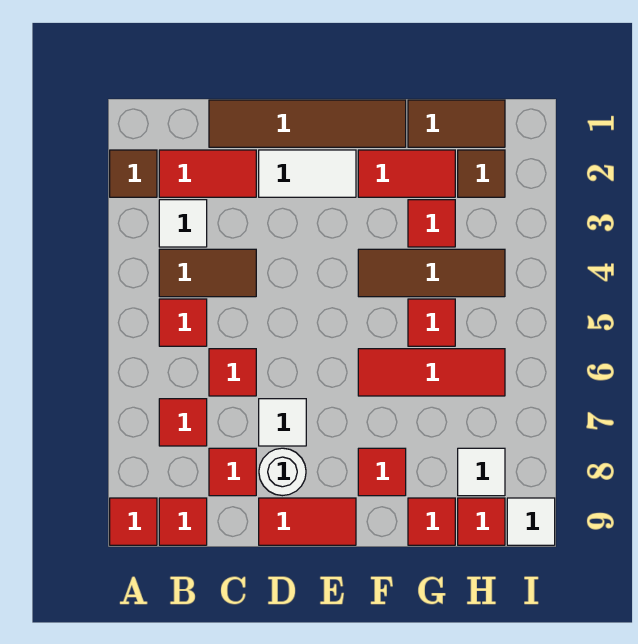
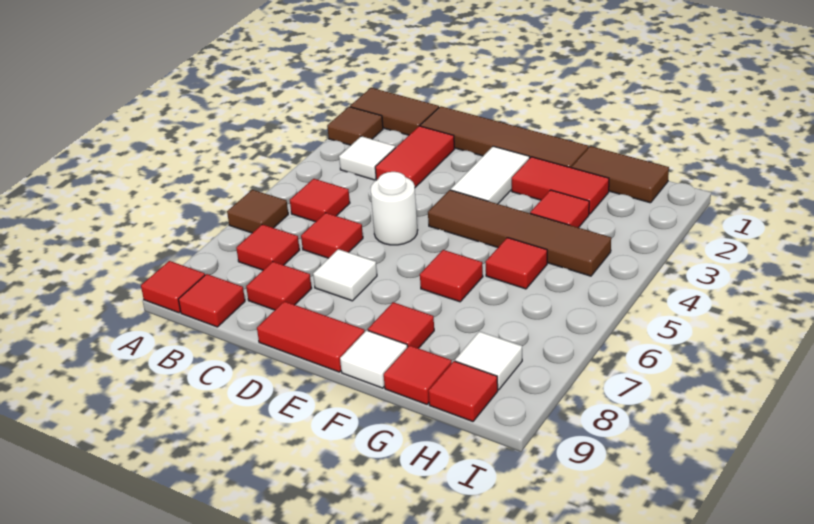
red 1x2 tile [159,150,256,197] -> red 1x2 tile turned to [375,126,454,187]
brown 1x2 tile [159,249,256,297] -> brown 1x2 tile moved to [350,88,439,135]
white 1x2 tile [259,150,356,197] -> white 1x2 tile turned to [451,146,530,204]
white 1x1 round brick [259,448,306,496] -> white 1x1 round brick moved to [371,172,418,245]
brown 1x3 tile [358,249,505,297] -> brown 1x4 tile [428,190,611,276]
red 1x3 tile [358,349,505,396] -> red 1x1 tile [420,250,483,302]
brown 1x1 tile [458,150,505,197] -> brown 1x1 tile moved to [227,190,288,233]
white 1x1 tile [507,498,555,545] -> white 1x1 tile moved to [340,330,408,388]

